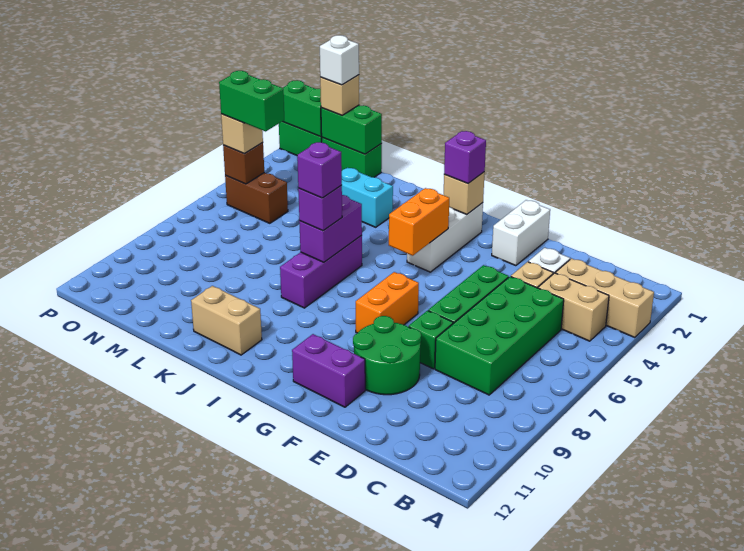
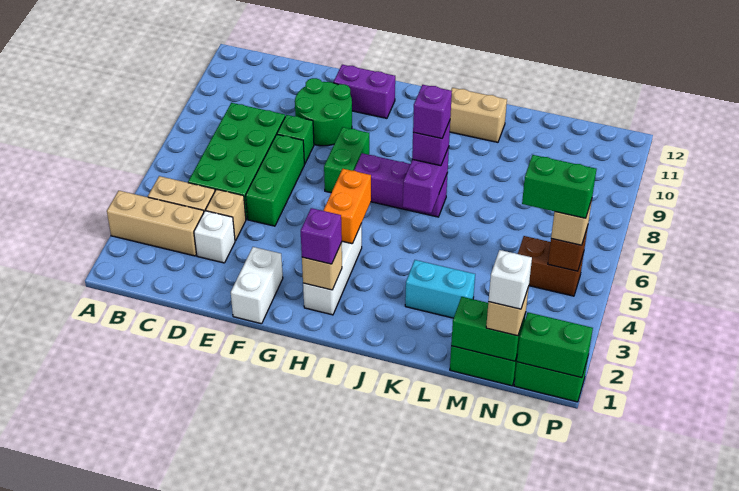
orange 1x2 brick [356,272,419,333] -> green 1x2 brick [324,127,369,193]
purple 1x3 brick [280,235,362,308] -> purple 1x3 brick turned to [354,153,448,217]

